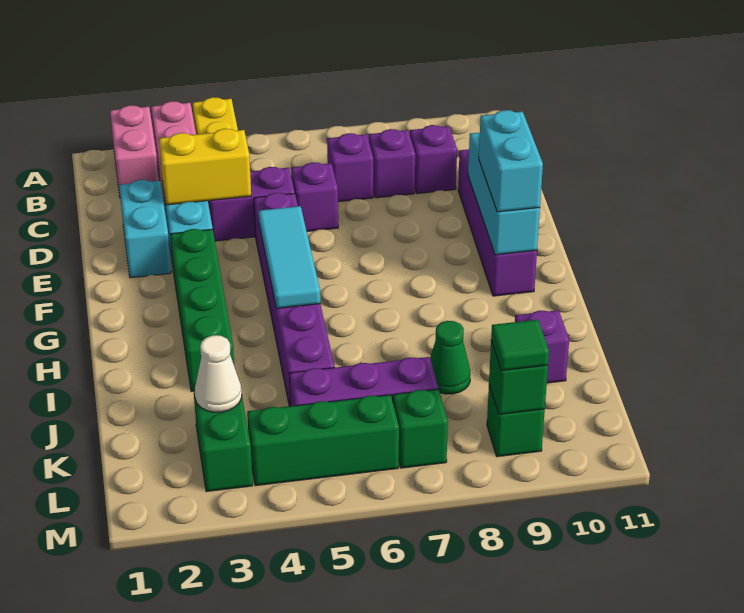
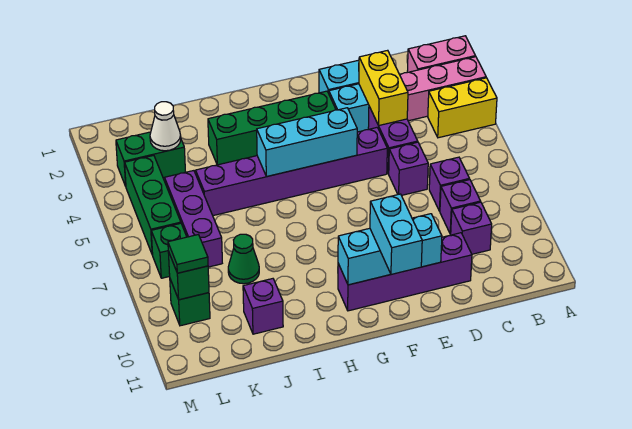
cyan 1x3 tile [259,206,320,308] -> cyan 1x3 brick [257,108,357,177]
cyan 1x2 brick [479,110,543,212] -> cyan 1x2 brick turned to [370,194,422,274]

